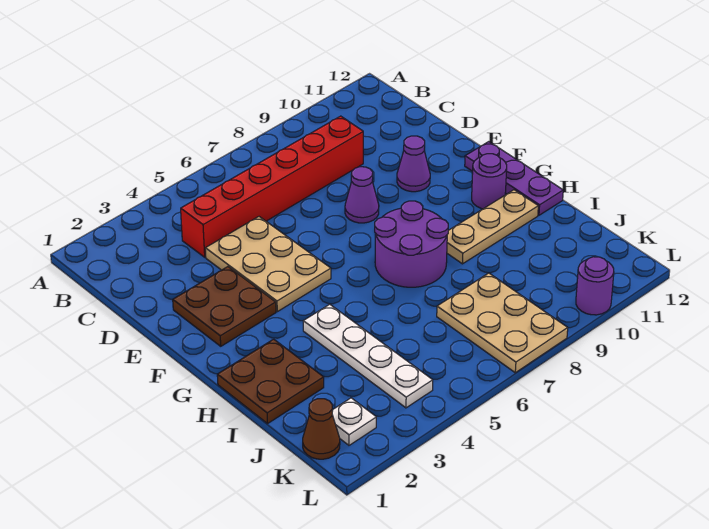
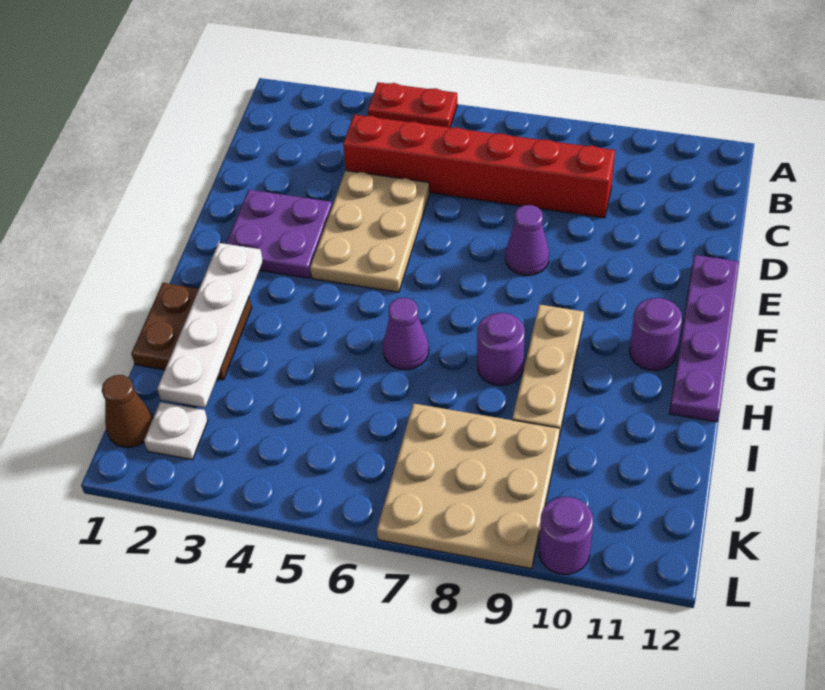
none -> red 1x2 plate [368,82,457,128]
brown 2x2 plate [173,267,276,346] -> purple 2x2 plate [226,190,332,278]
purple 1x1 cone [397,136,430,192] -> purple 1x1 cone moved to [383,298,429,370]
purple 1x3 plate [465,142,563,215] -> purple 1x4 plate [669,255,739,422]
purple 2x2 round brick [375,201,448,287] -> purple 1x1 round brick [477,313,525,385]
white 1x4 plate [303,304,433,408] -> white 1x4 plate moved to [157,243,263,407]
tan 1x3 plate [447,190,538,264] -> tan 1x3 plate turned to [512,304,584,436]
tan 2x3 plate [437,273,568,373] -> tan 3x3 plate [377,403,560,569]

